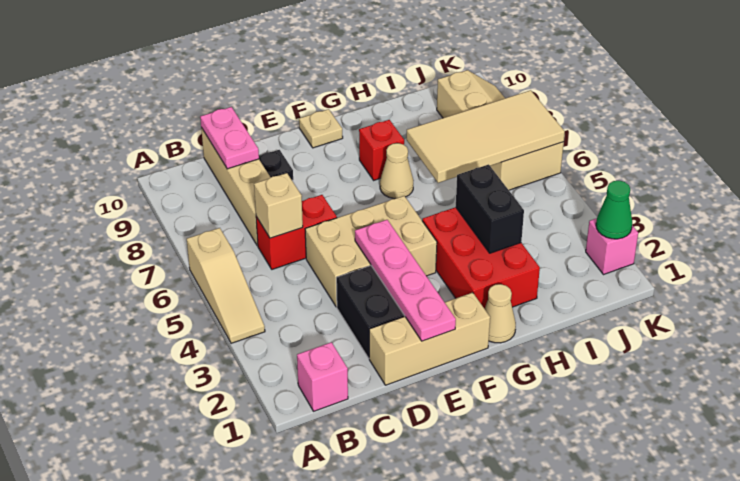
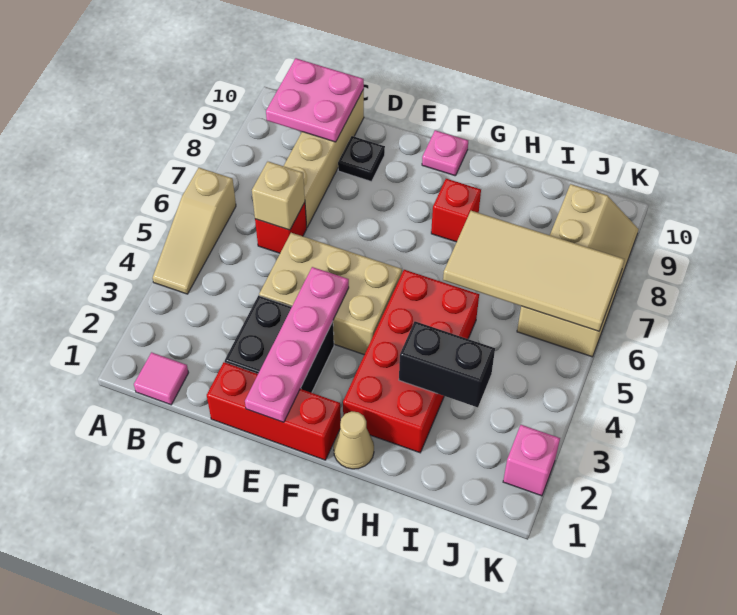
pink 1x1 brick [297,342,348,411] -> pink 1x1 tile [134,352,189,405]
red 1x2 brick [256,195,337,269] -> red 1x1 brick [255,202,307,253]
pink 1x2 plate [200,107,259,169] -> pink 2x2 plate [266,58,364,142]
tan 1x3 brick [369,293,490,385] -> red 1x3 brick [207,362,341,460]
tan 1x1 plate [299,109,343,148] -> pink 1x1 plate [422,130,468,176]
red 2x3 brick [422,207,540,309] -> red 2x4 brick [343,270,479,453]
tan 1x1 cone [380,143,414,199] -> none
black 1x2 brick [456,164,524,253] -> black 1x2 brick turned to [399,321,495,407]
green 1x1 cone [596,181,632,239] -> none

